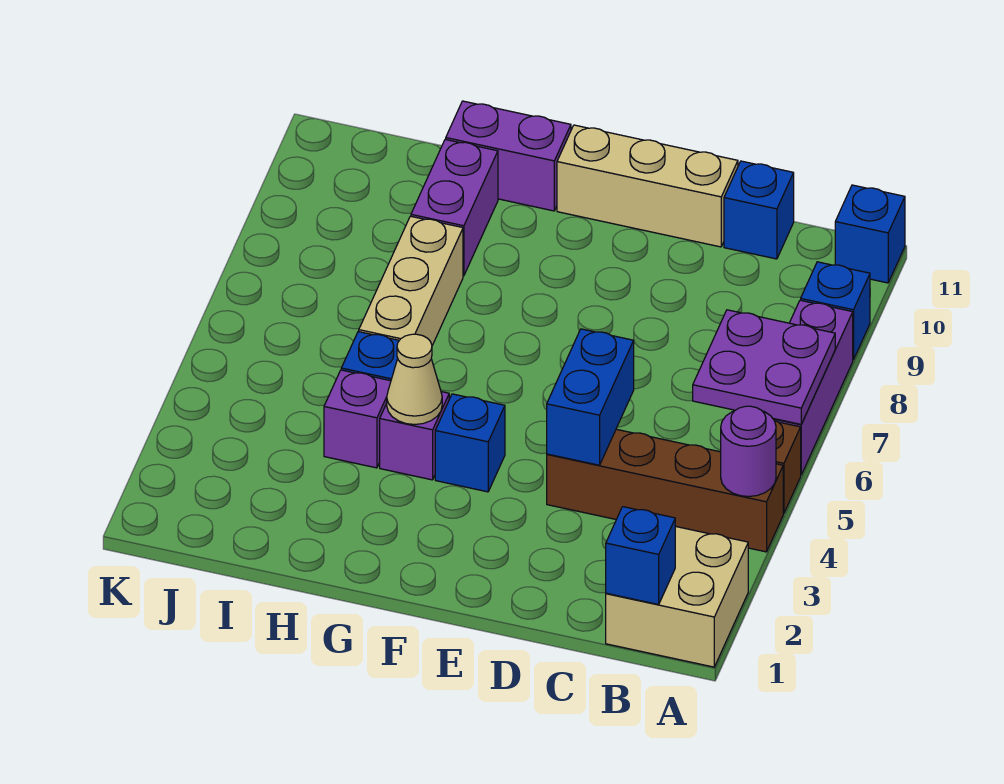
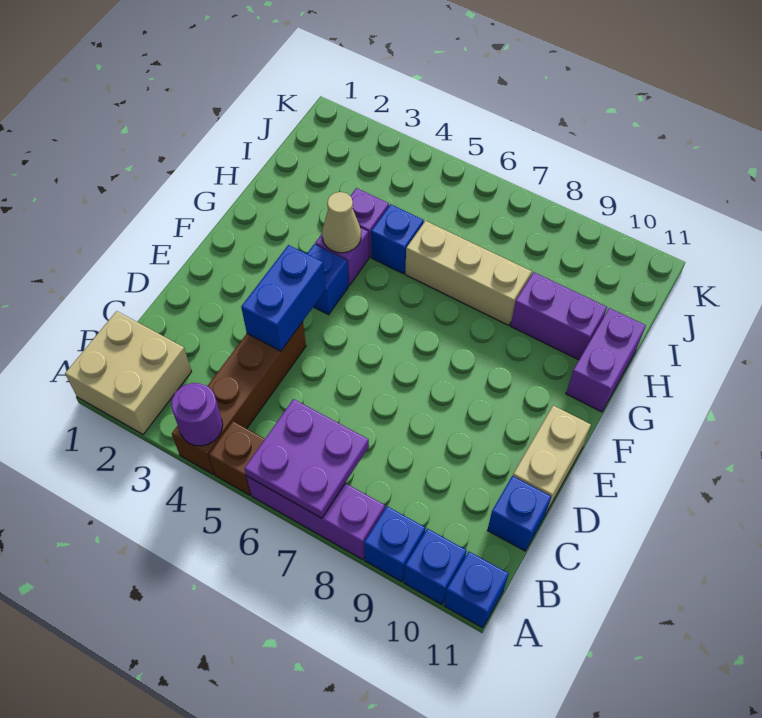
blue 1x1 brick [606,507,675,604] -> blue 1x1 brick moved to [404,529,467,605]
blue 1x2 brick [547,329,634,465] -> blue 1x2 brick turned to [241,245,325,351]
tan 1x3 brick [557,125,738,247] -> tan 1x2 brick [513,406,591,513]

